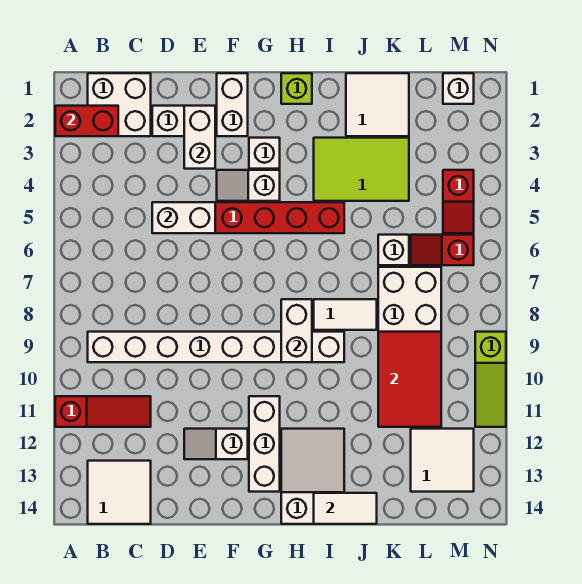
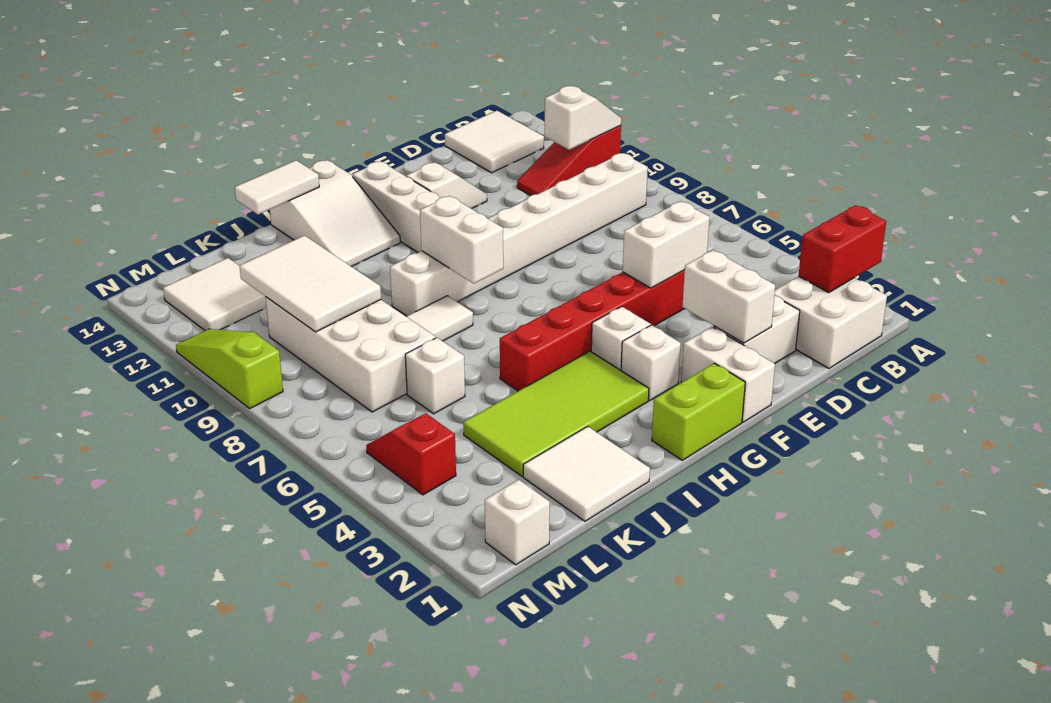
none -> white 1x2 slope [545,86,621,150]
lime 1x1 brick [281,73,312,104] -> lime 1x2 brick [652,363,745,460]
lime 2x3 tile [314,138,409,201] -> lime 2x4 tile [463,351,649,476]
red 2x3 tile [378,332,441,427] -> white 2x3 tile [240,236,381,332]
red 1x2 slope [411,235,474,265] -> none

